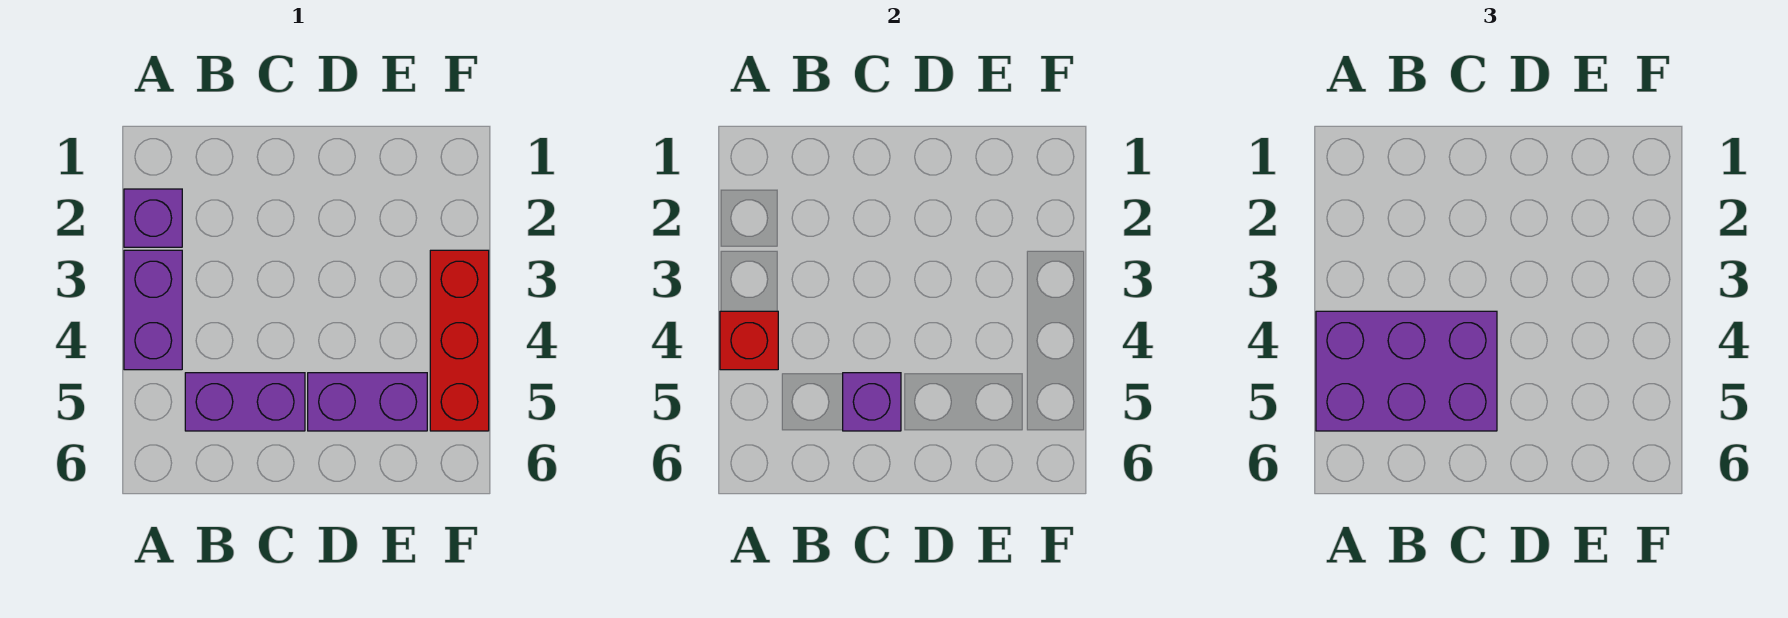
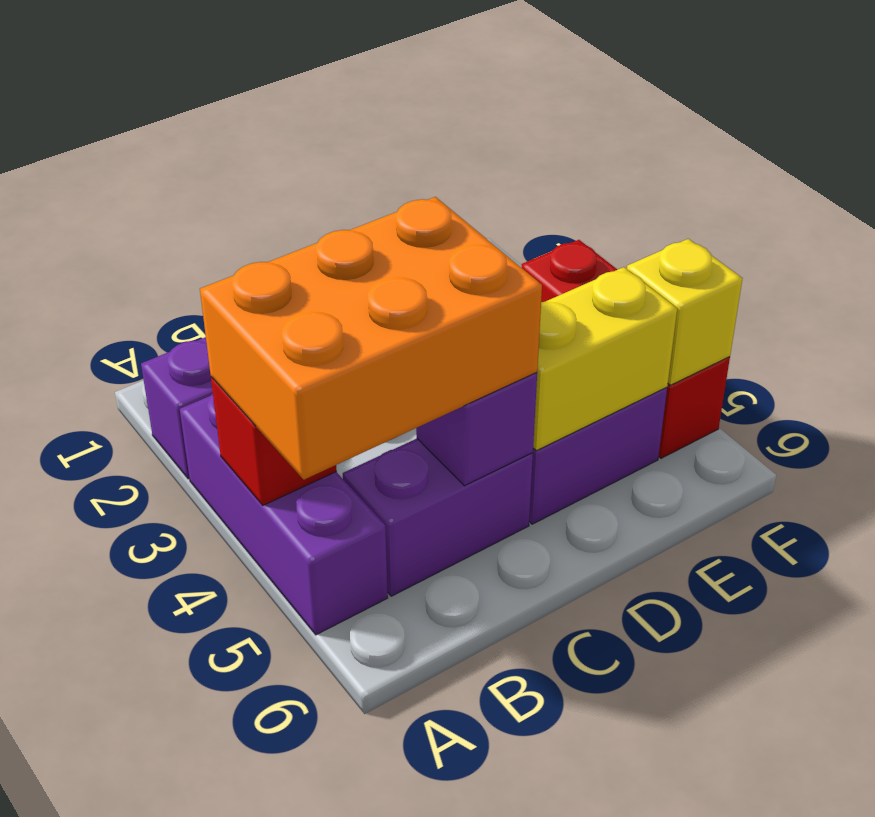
purple 1x2 brick [124,250,182,370] -> purple 1x3 brick [180,394,388,635]
purple 2x3 brick [1316,311,1497,431] -> orange 2x3 brick [200,197,542,480]
none -> yellow 1x2 brick [533,267,677,451]
none -> yellow 1x1 brick [627,239,743,385]

